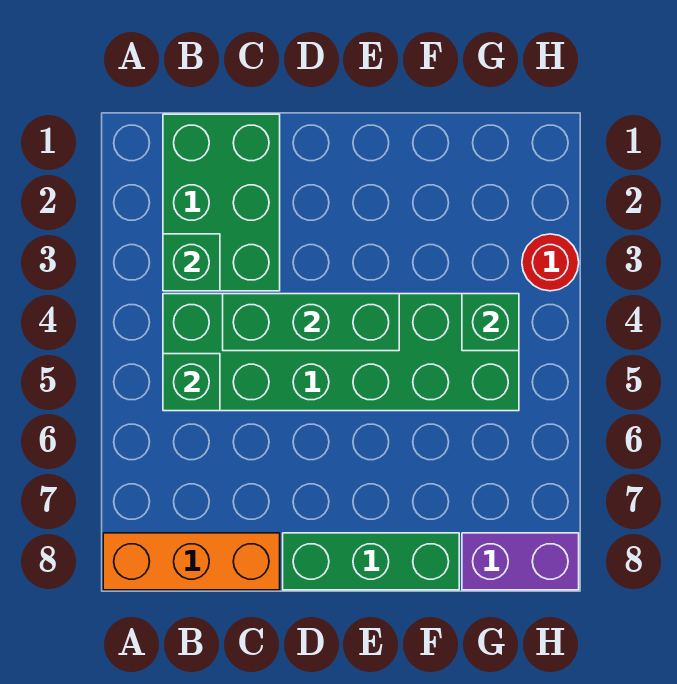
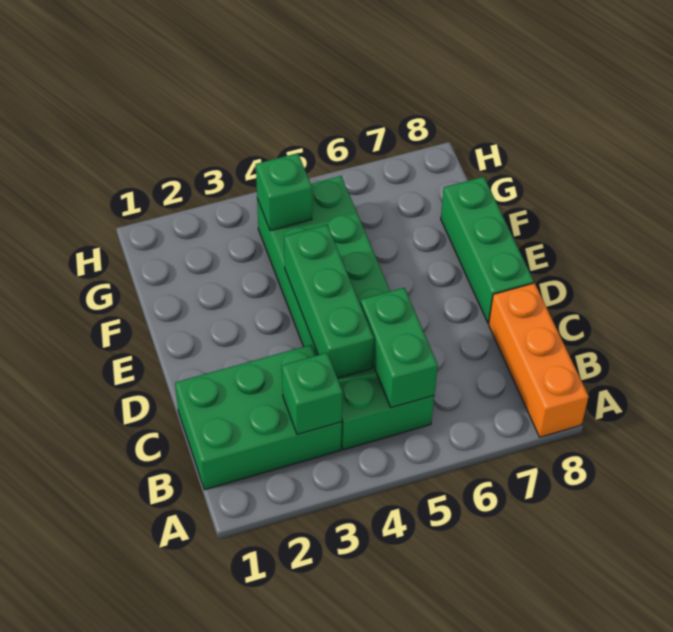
green 1x1 brick [163,354,220,411] -> green 1x2 brick [360,288,438,408]
purple 1x2 brick [462,533,579,590] -> none
red 1x1 round brick [522,234,579,291] -> none

